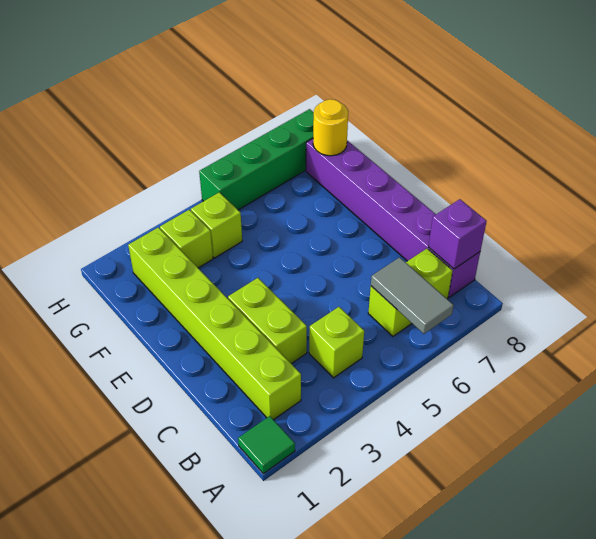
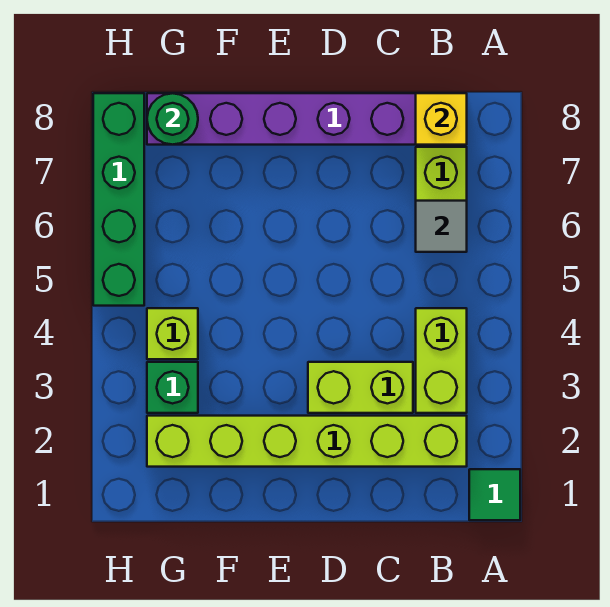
grey 1x2 tile [371,257,454,334] -> grey 1x1 tile [416,201,467,252]
lime 1x1 brick [309,307,364,378] -> lime 1x2 brick [416,308,467,413]
purple 1x1 brick [428,199,487,269] -> yellow 1x1 brick [416,93,467,145]
lime 1x1 brick [160,210,213,268] -> green 1x1 brick [147,362,198,413]
yellow 1x1 round brick [313,99,348,156] -> green 1x1 round brick [147,93,198,145]

